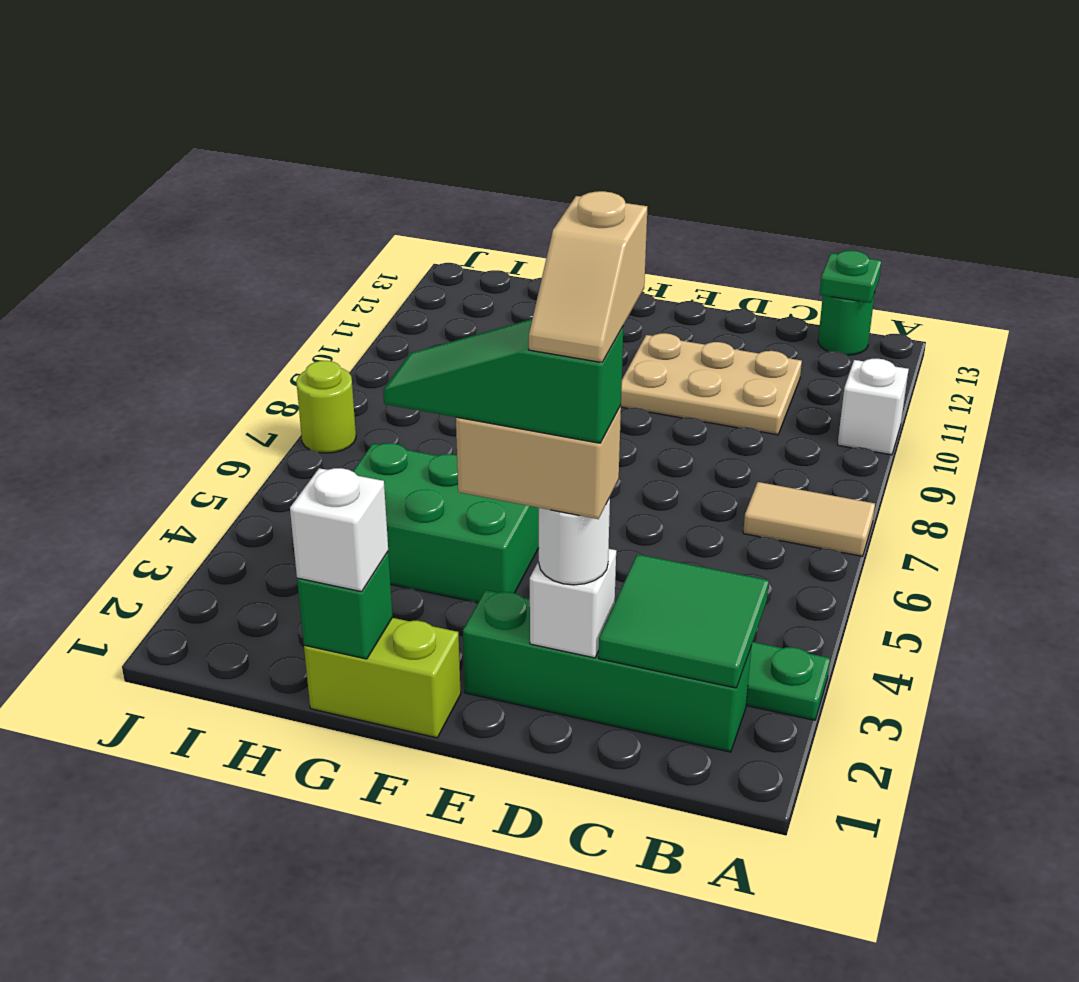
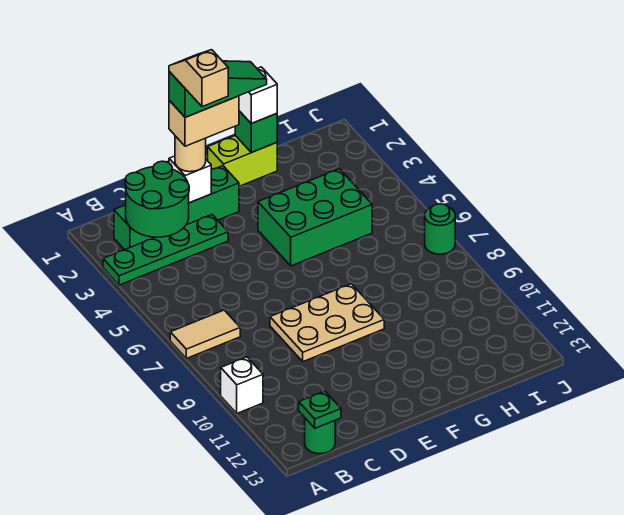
green 2x2 tile [599,554,769,688] -> green 2x2 round brick [125,161,189,237]
tan 2x3 plate [621,333,802,435] -> tan 2x3 plate moved to [270,284,384,362]
white 1x1 round brick [539,497,610,585] -> tan 1x1 round brick [175,136,206,172]
lime 1x1 round brick [296,361,356,453] -> green 1x1 round brick [425,204,455,254]

